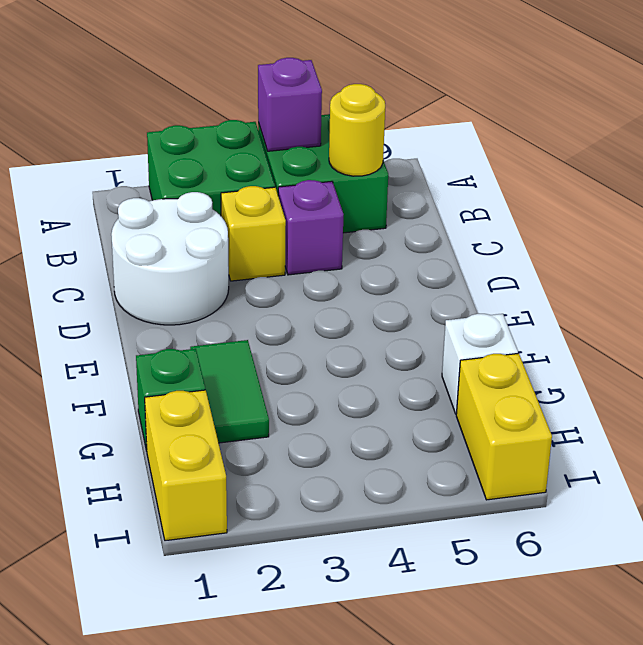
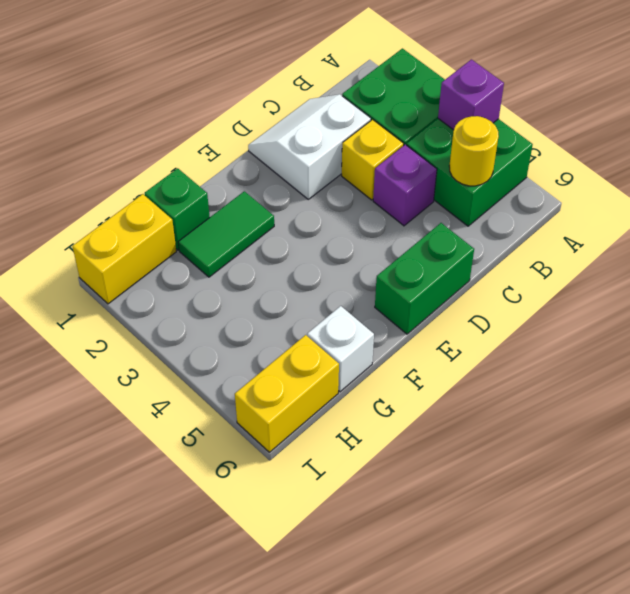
white 2x2 round brick [111,192,229,325] -> white 2x2 slope [248,94,371,199]
none -> green 1x2 brick [375,223,474,334]

